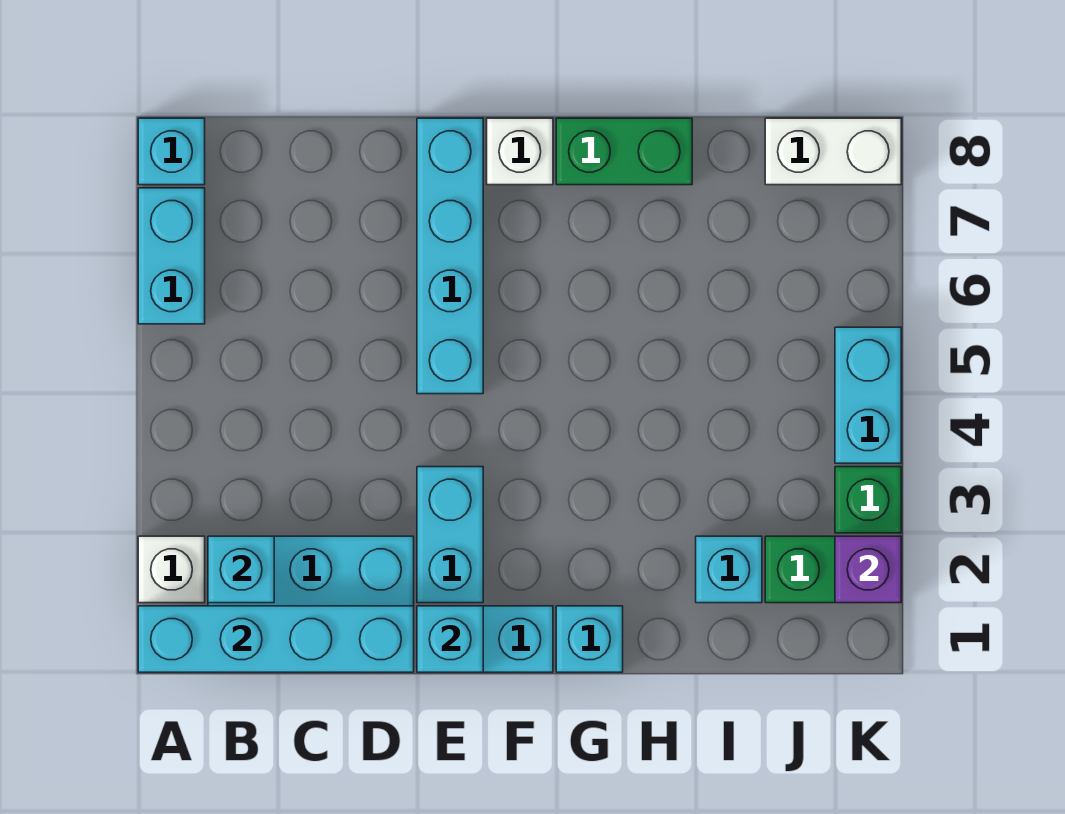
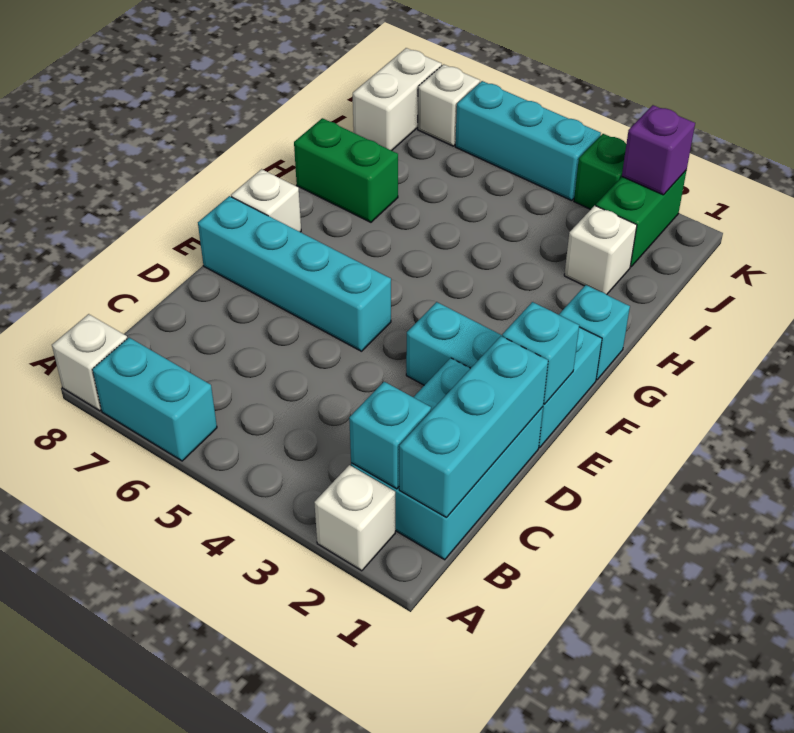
cyan 1x4 brick [138,606,414,672] -> cyan 1x3 brick [399,336,548,518]
cyan 1x1 brick [138,118,205,185] -> white 1x1 brick [52,314,127,411]
green 1x2 brick [556,118,692,185] -> green 1x2 brick turned to [294,118,398,222]
cyan 1x1 brick [696,536,762,603] -> white 1x1 brick [564,206,637,295]
cyan 1x2 brick [835,327,901,463] -> cyan 1x3 brick [455,81,601,201]
none -> white 1x1 brick [418,64,480,146]

